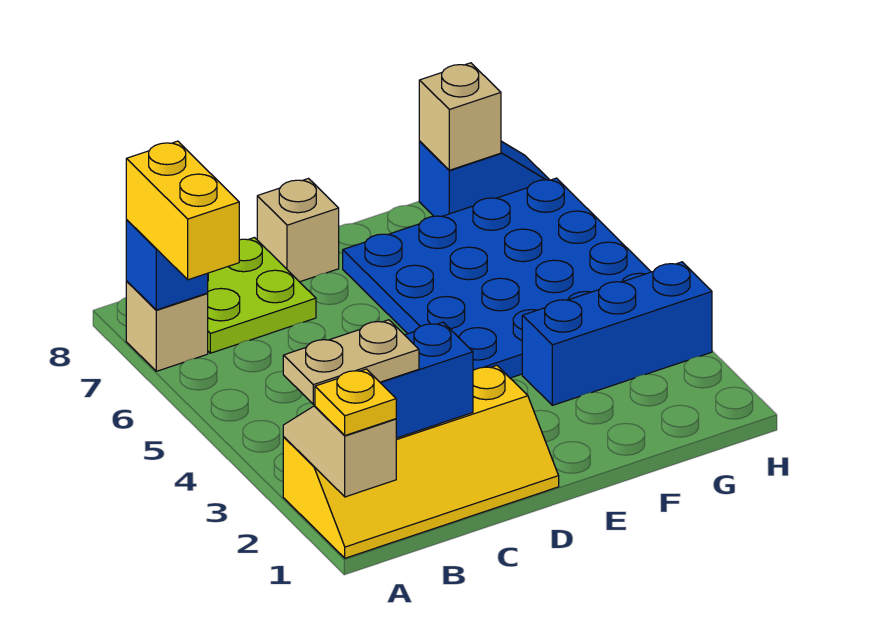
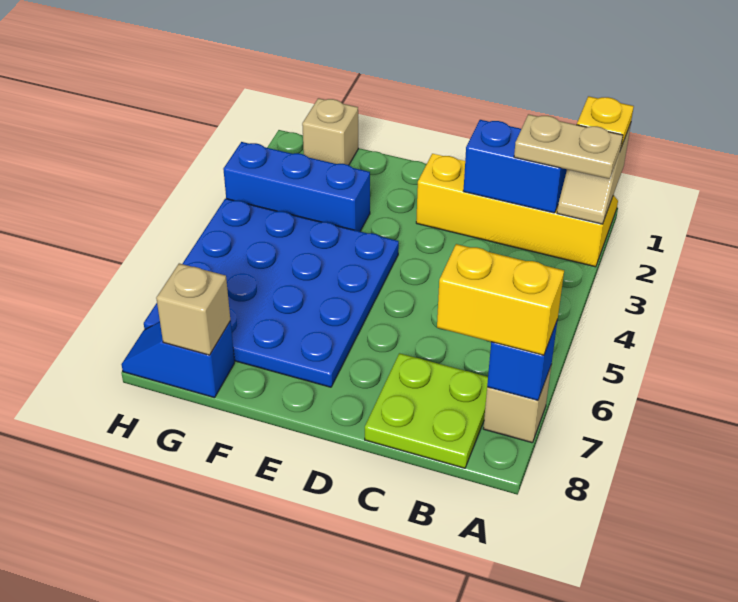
yellow 1x2 brick [126,141,239,280] -> yellow 1x2 brick turned to [437,244,564,355]
tan 1x1 brick [257,179,339,282] -> tan 1x1 brick moved to [302,98,358,165]

